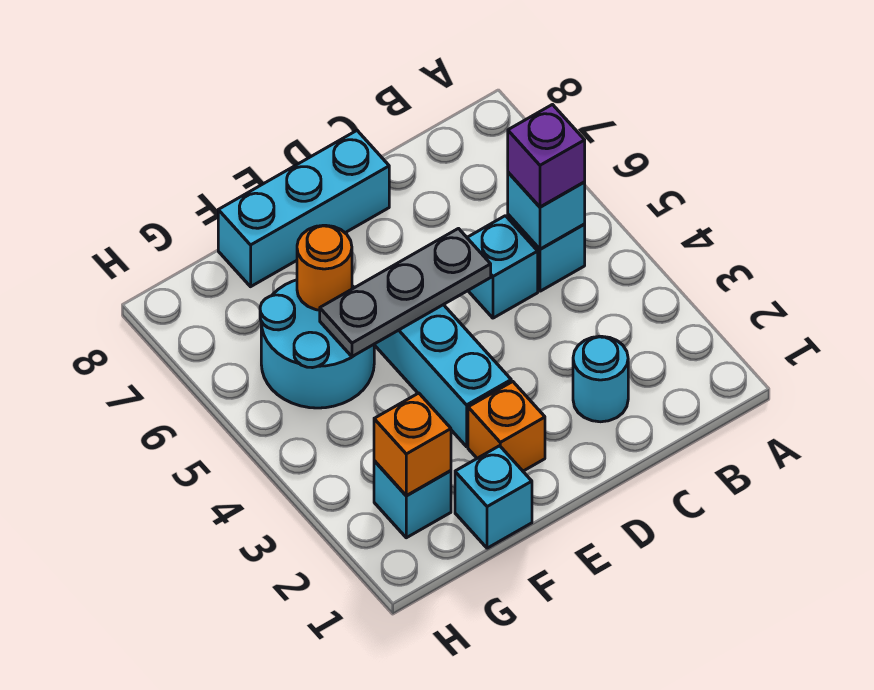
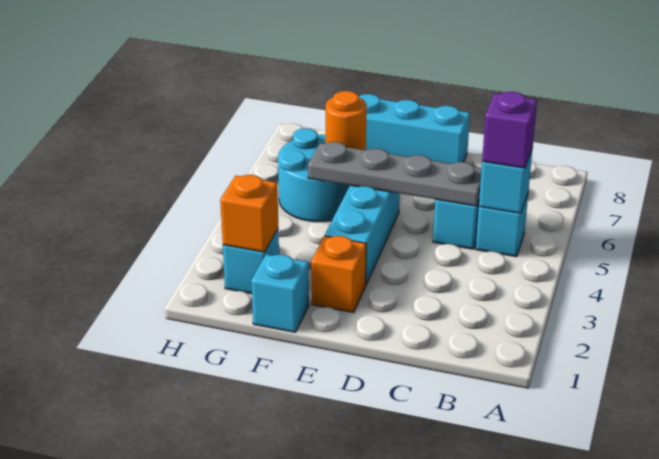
cyan 1x1 round brick [573,336,628,422] -> none
grey 1x3 plate [320,229,491,357] -> grey 1x4 plate [308,142,482,206]

